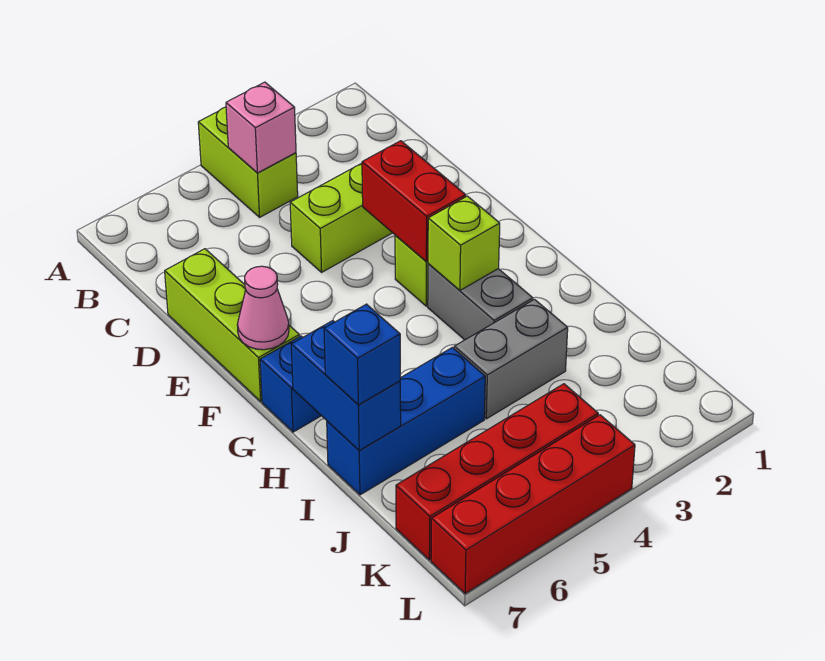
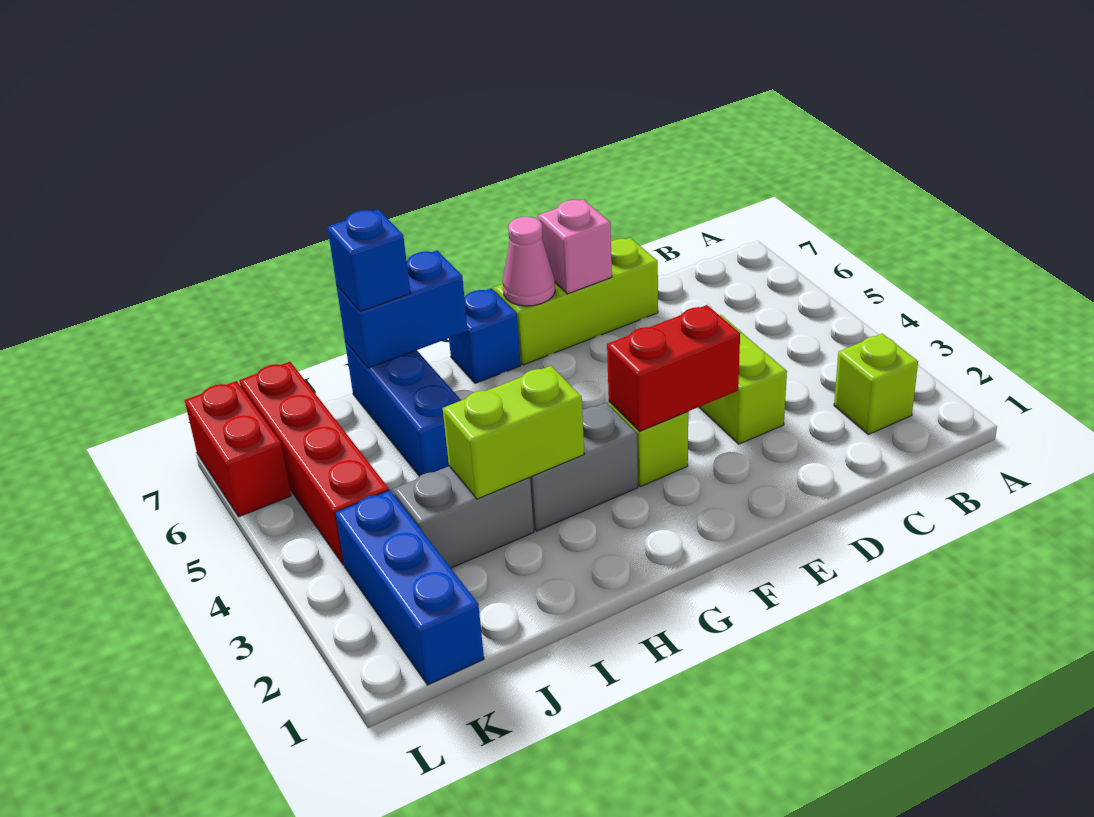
lime 1x2 brick [198,107,298,217] -> lime 1x2 brick moved to [443,366,584,499]
pink 1x1 brick [226,82,296,173] -> pink 1x1 brick moved to [538,199,612,294]
lime 1x1 brick [428,196,500,290] -> lime 1x1 brick moved to [834,333,918,435]
grey 1x2 brick [454,299,568,419] -> grey 1x2 brick turned to [393,466,534,568]
none -> blue 1x3 brick [335,490,484,685]
red 1x4 brick [431,415,635,594] -> red 1x2 brick [185,381,291,517]

